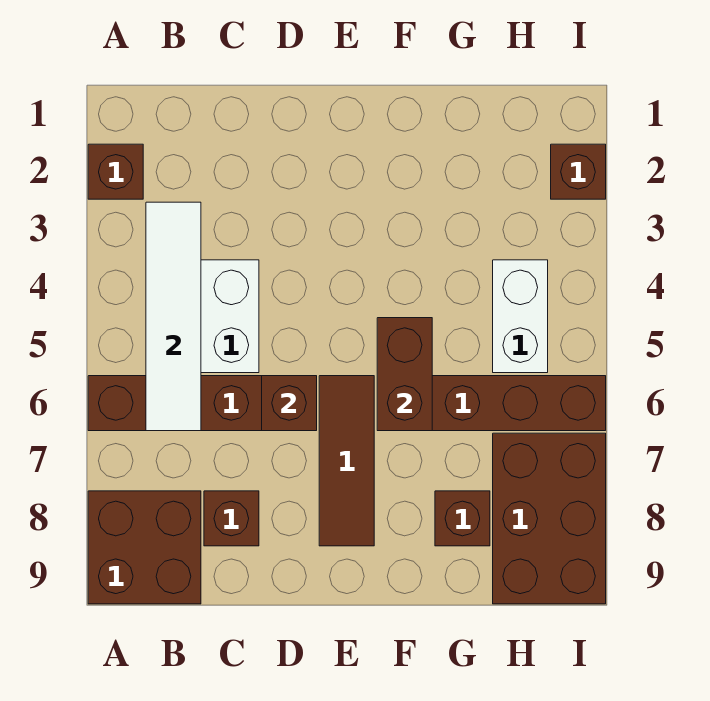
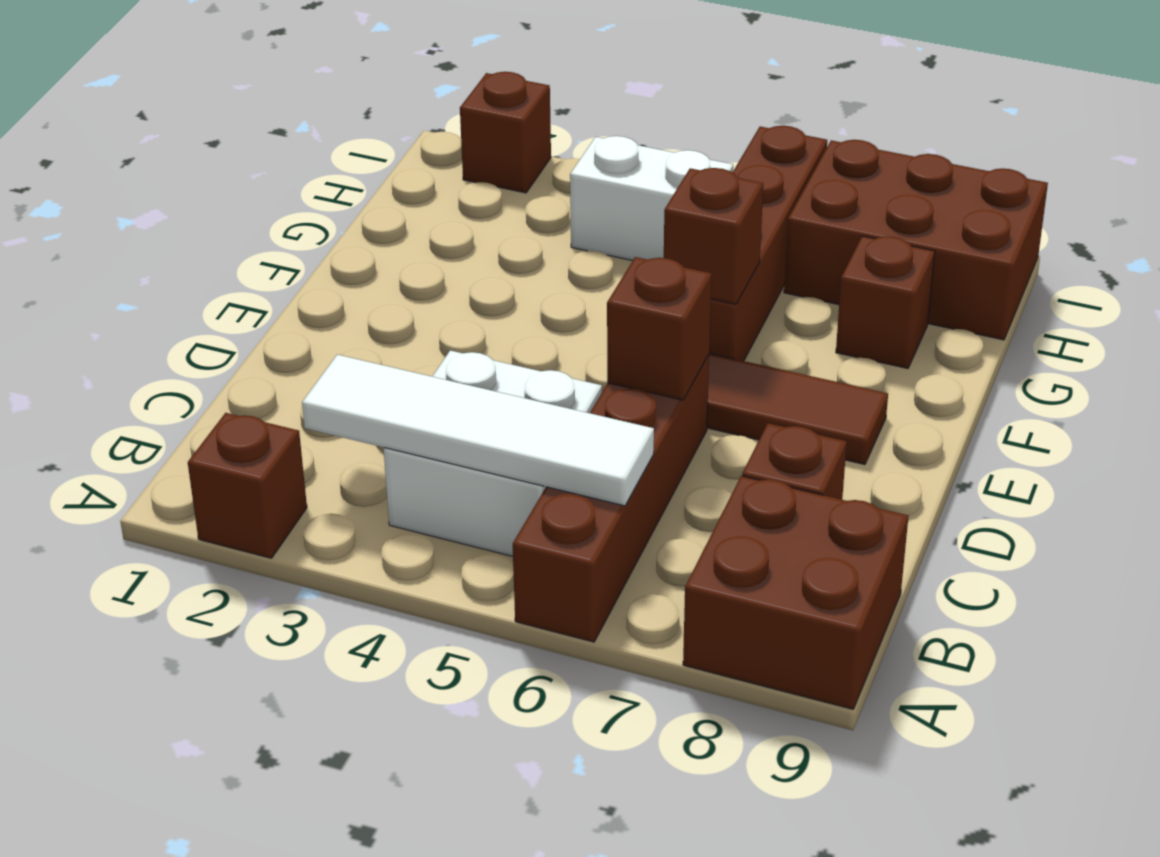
brown 1x2 brick [377,318,432,431] -> brown 1x1 brick [664,168,763,304]

